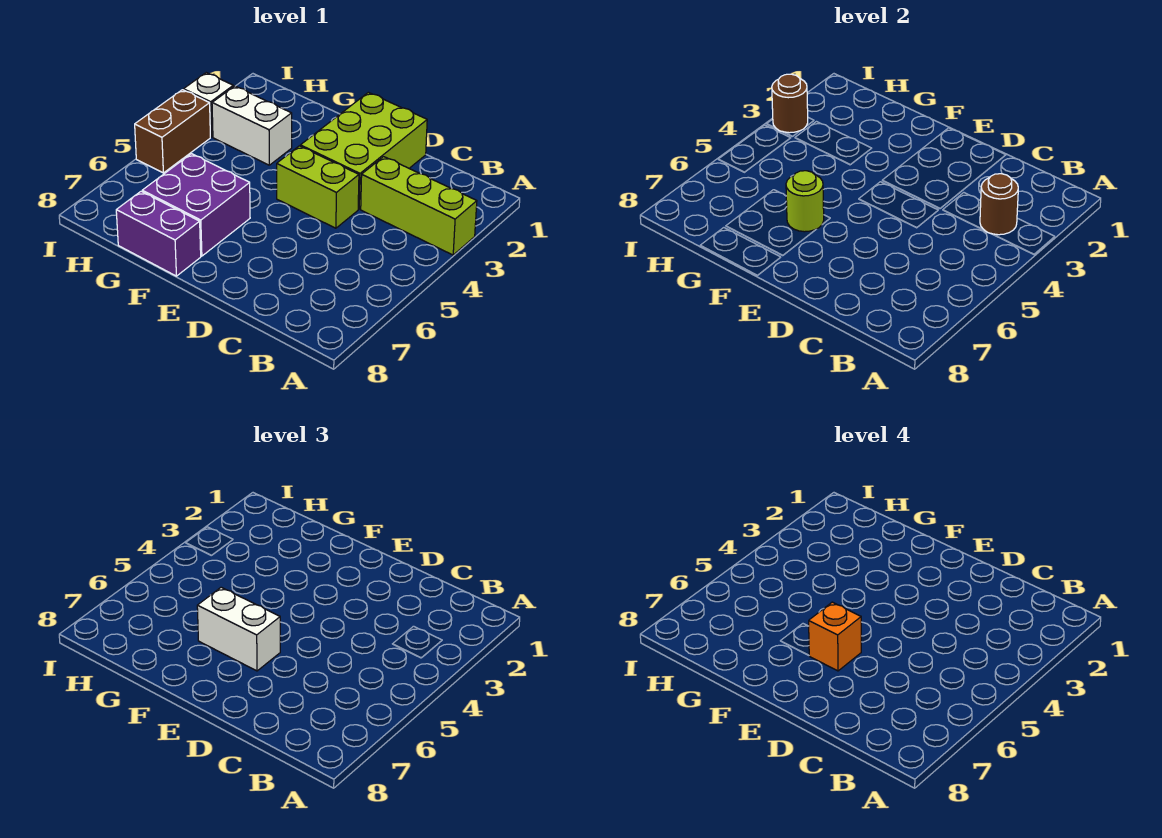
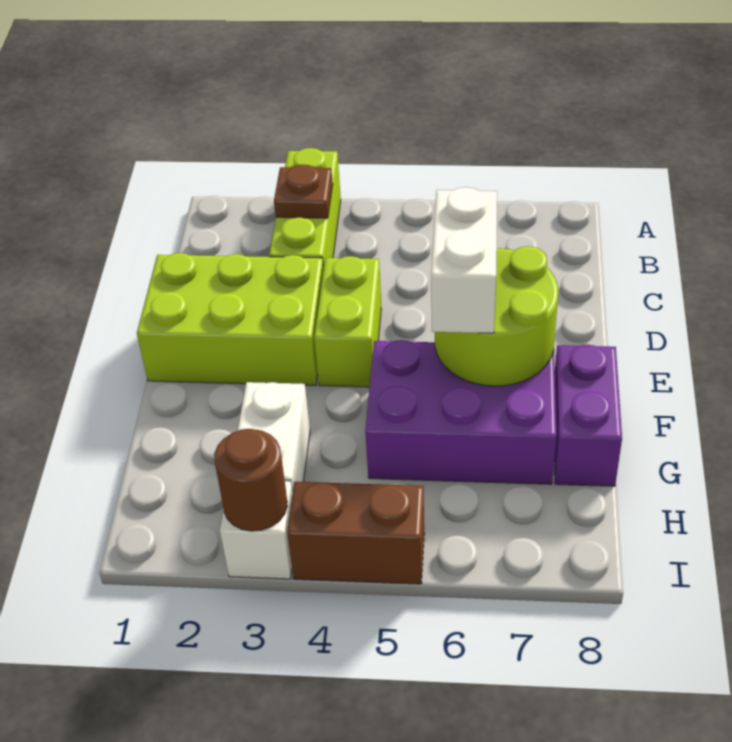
brown 1x1 round brick [980,174,1018,235] -> brown 1x1 plate [274,165,333,218]
orange 1x1 brick [809,602,861,671] -> none
purple 2x2 brick [142,154,250,256] -> purple 2x3 brick [365,340,556,484]
lime 1x1 round brick [786,171,824,232] -> lime 2x2 round brick [435,246,558,386]

